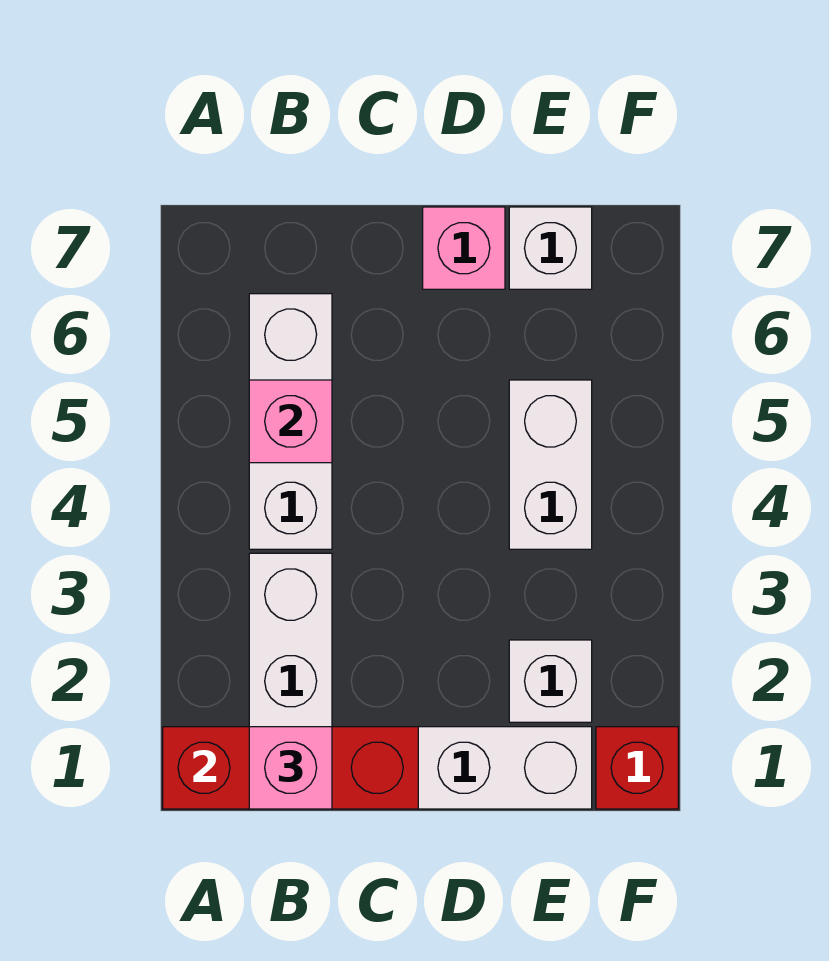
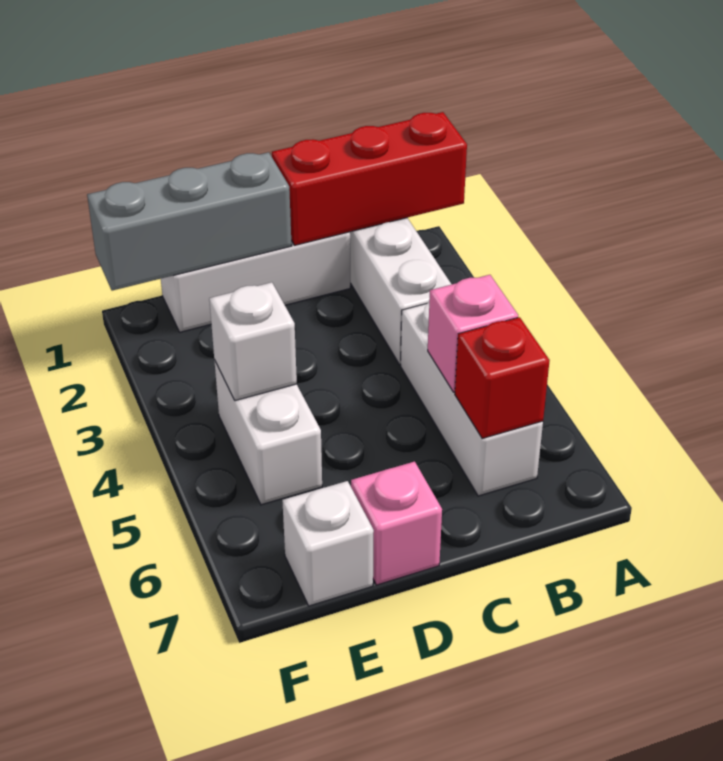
pink 1x1 brick [249,727,332,809] -> none
none -> grey 1x3 brick [87,152,292,291]
white 1x1 brick [509,640,592,722] -> white 1x1 brick moved to [209,282,297,401]
red 1x1 brick [596,727,678,809] -> red 1x1 brick moved to [455,317,550,438]

